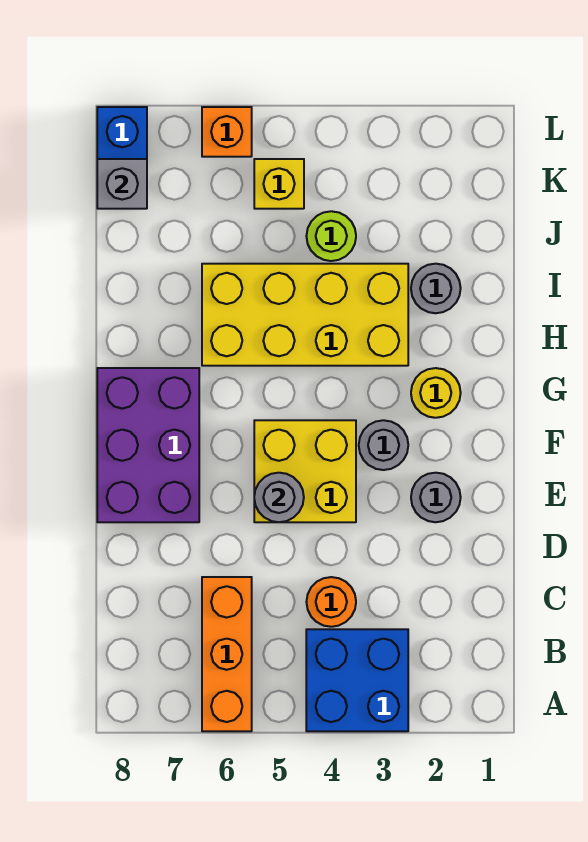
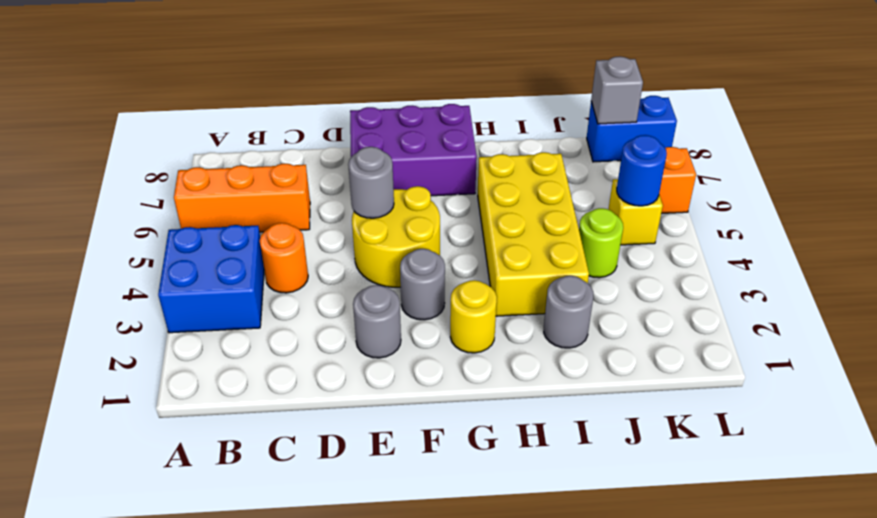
yellow 2x2 brick [254,420,356,522] -> yellow 2x2 round brick [352,186,440,287]
none -> blue 1x1 round brick [617,135,667,206]

